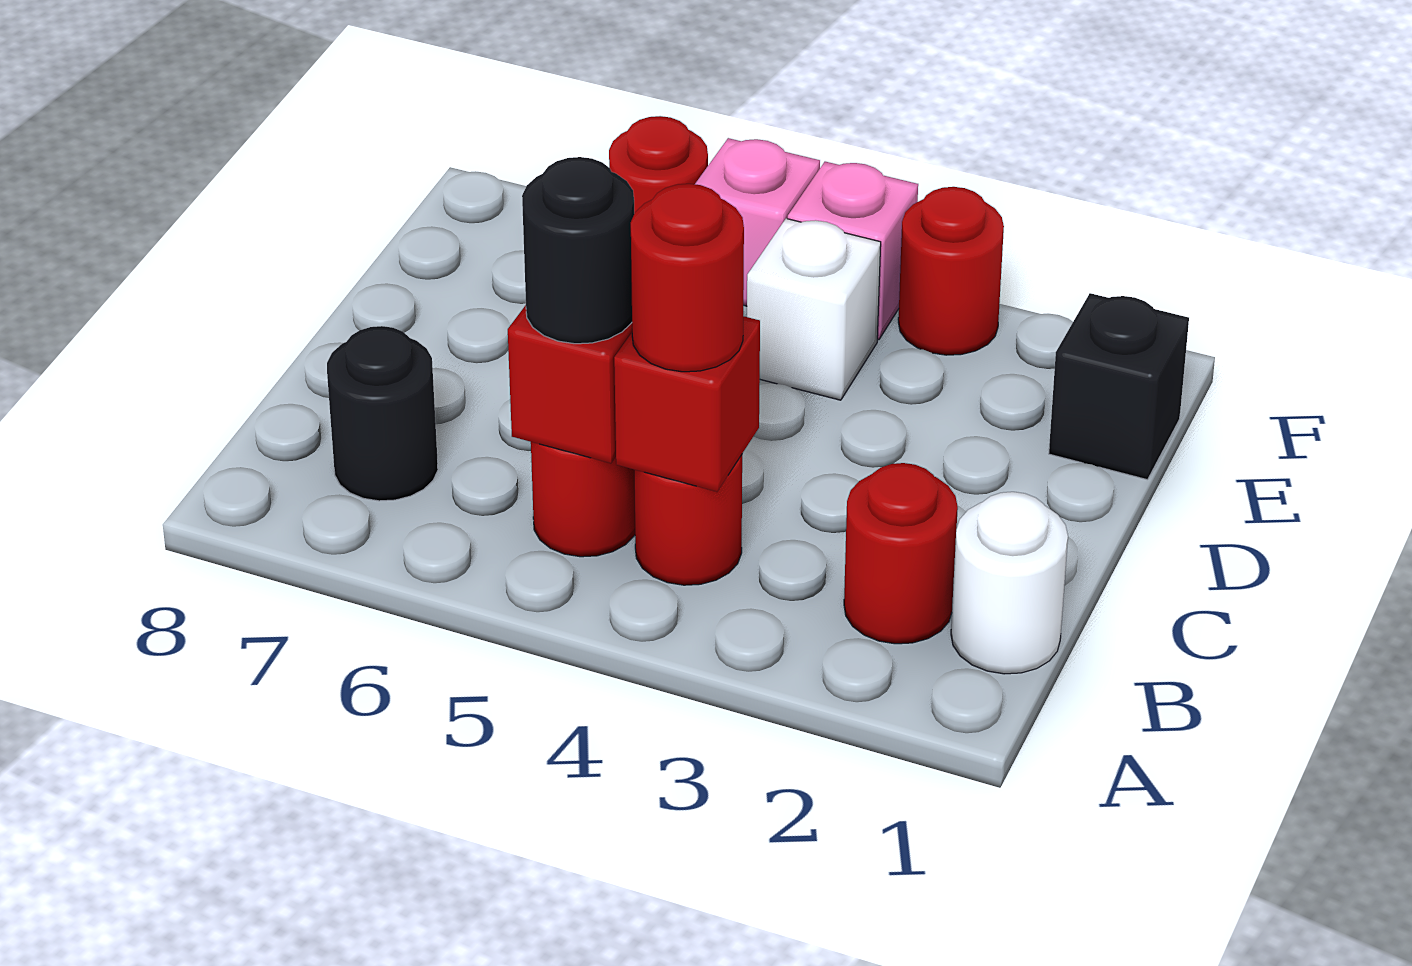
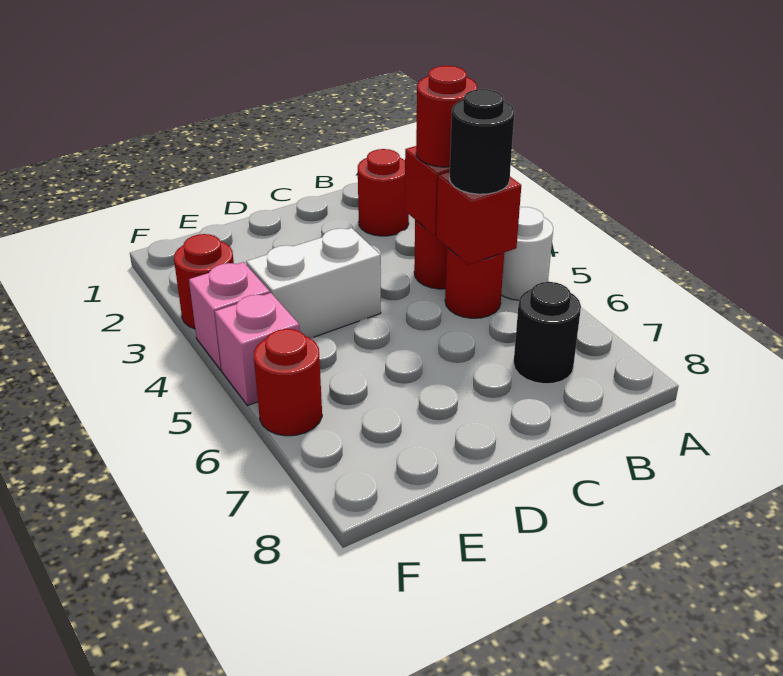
white 1x1 round brick [951,492,1068,674] -> white 1x1 round brick moved to [501,207,553,300]
black 1x1 brick [1049,293,1189,480] -> none
white 1x1 brick [747,219,881,400] -> white 1x2 brick [246,228,381,338]

